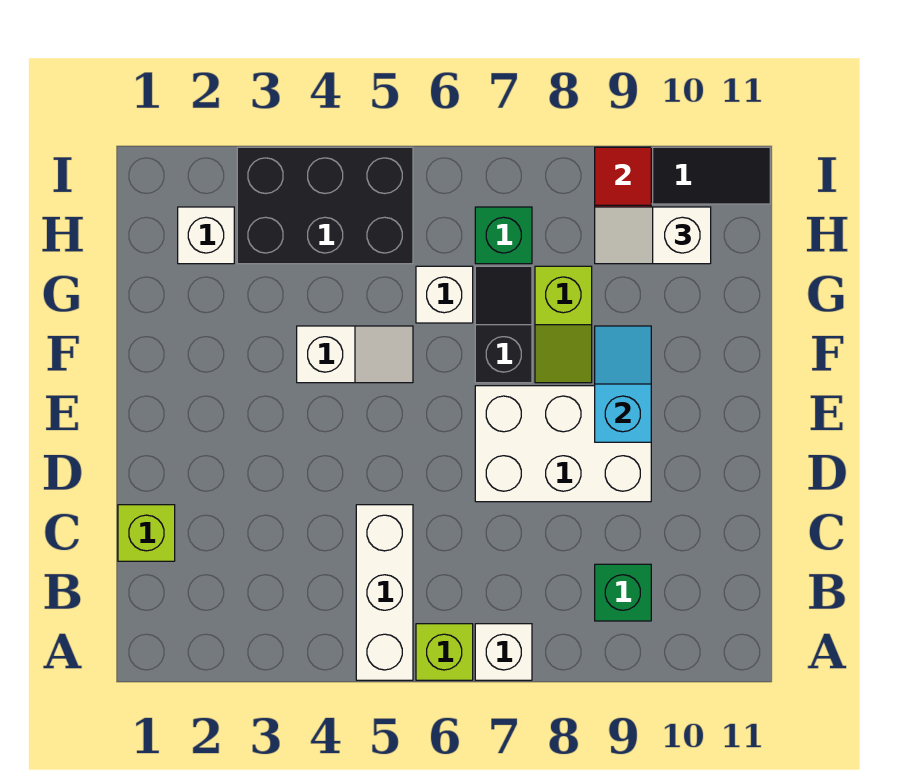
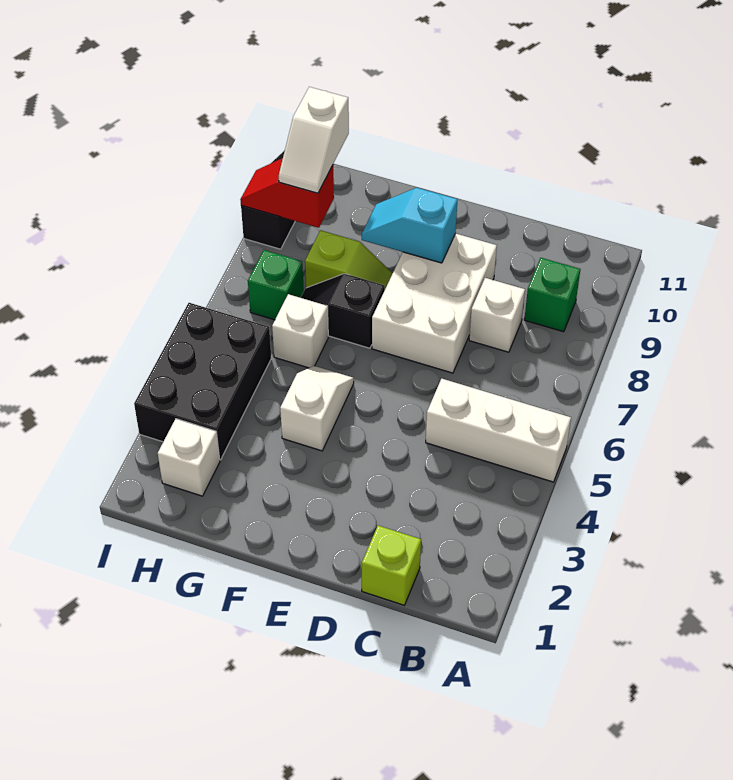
lime 1x1 brick [416,624,473,680] -> none
white 1x1 brick [475,624,532,680] -> white 1x1 brick moved to [469,278,525,352]

